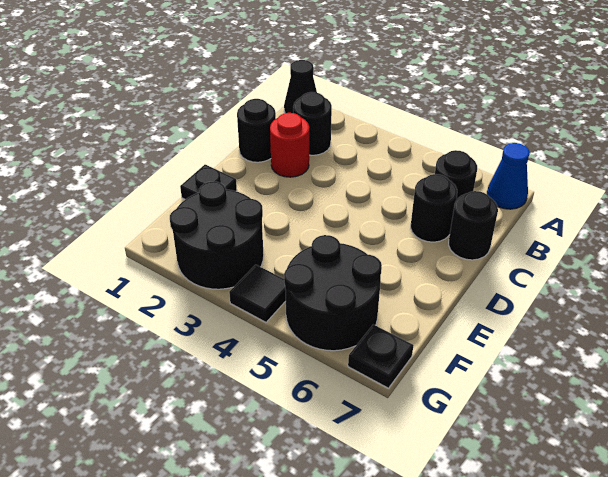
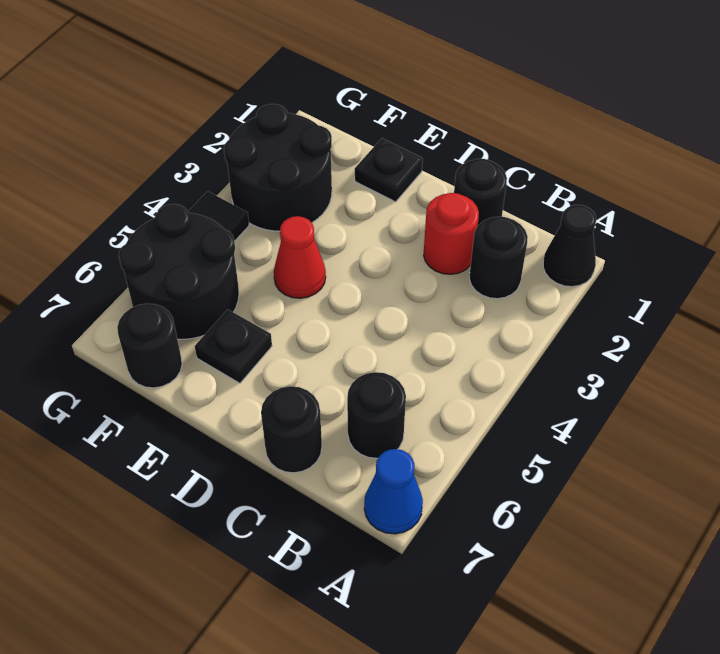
black 1x1 round brick [411,174,457,242] -> black 1x1 round brick moved to [117,304,182,388]
none -> red 1x1 cone [274,216,326,298]
black 1x1 plate [348,324,414,388] -> black 1x1 plate moved to [195,309,272,383]

